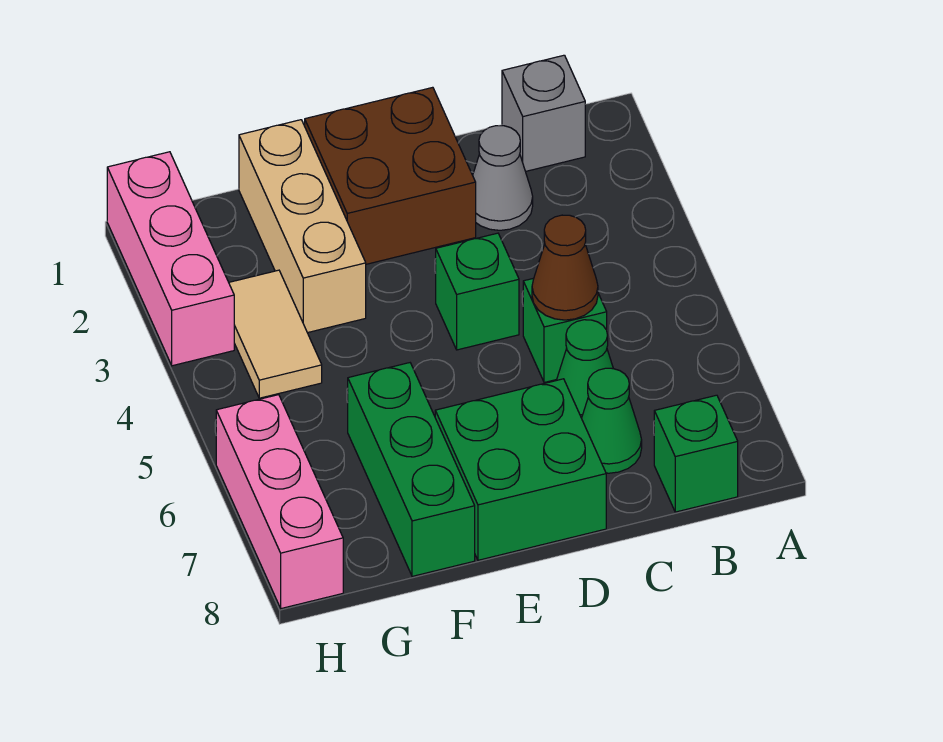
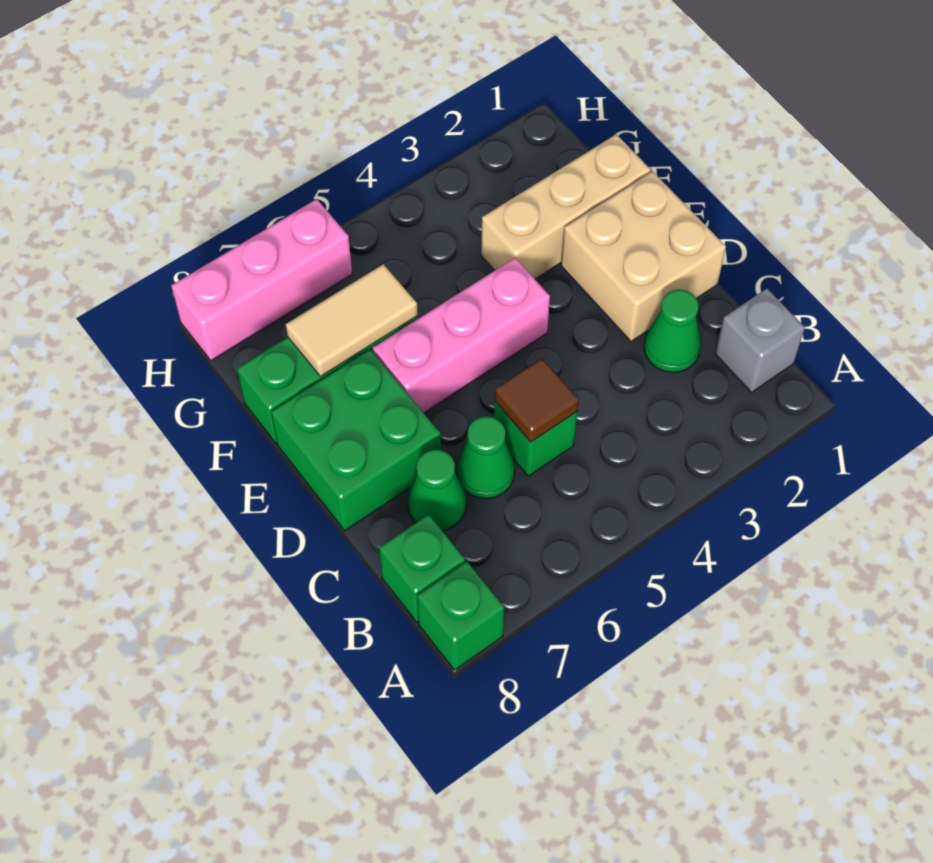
grey 1x1 cone [473,126,533,230] -> green 1x1 cone [644,290,701,372]
brown 1x1 cone [532,215,598,320] -> brown 1x1 tile [495,358,579,442]
brown 2x2 brick [305,87,476,264] -> tan 2x2 brick [561,171,726,341]
green 1x1 brick [436,233,519,350] -> green 1x1 brick moved to [417,562,504,670]
tan 1x2 tile [229,270,322,398] -> tan 1x2 tile moved to [286,264,418,376]
pink 1x3 brick [107,152,234,366] -> pink 1x3 brick moved to [372,258,550,413]

